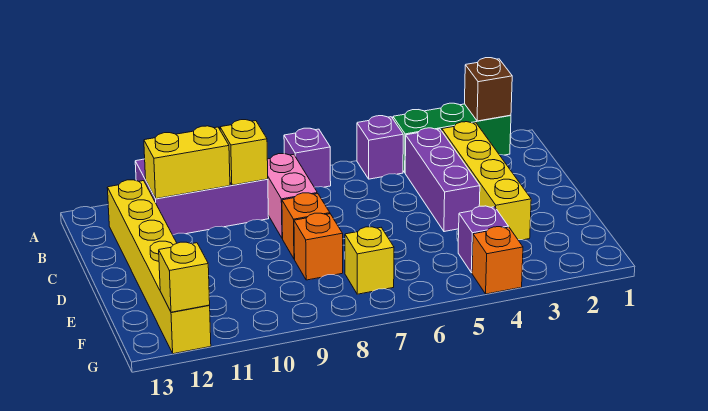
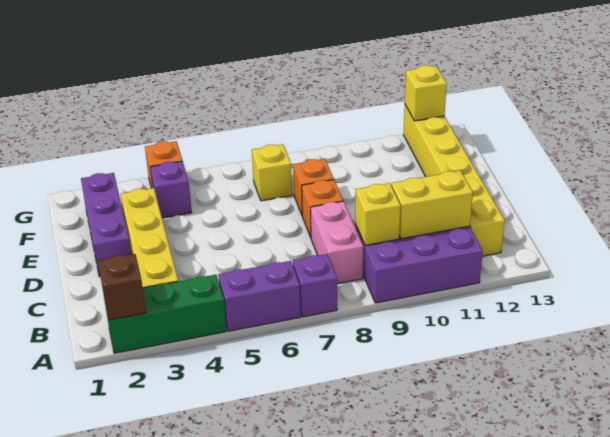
purple 1x1 brick [357,116,403,179] -> purple 1x2 brick [218,261,301,331]
purple 1x3 brick [405,128,480,232] -> purple 1x3 brick moved to [81,173,131,277]

